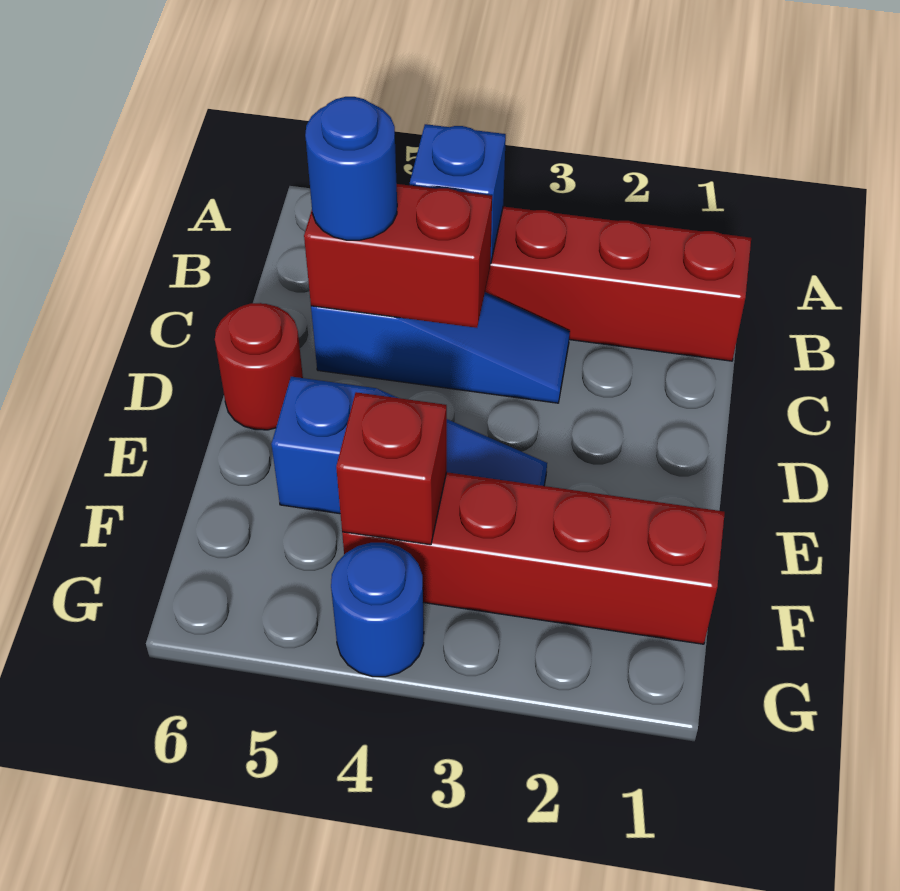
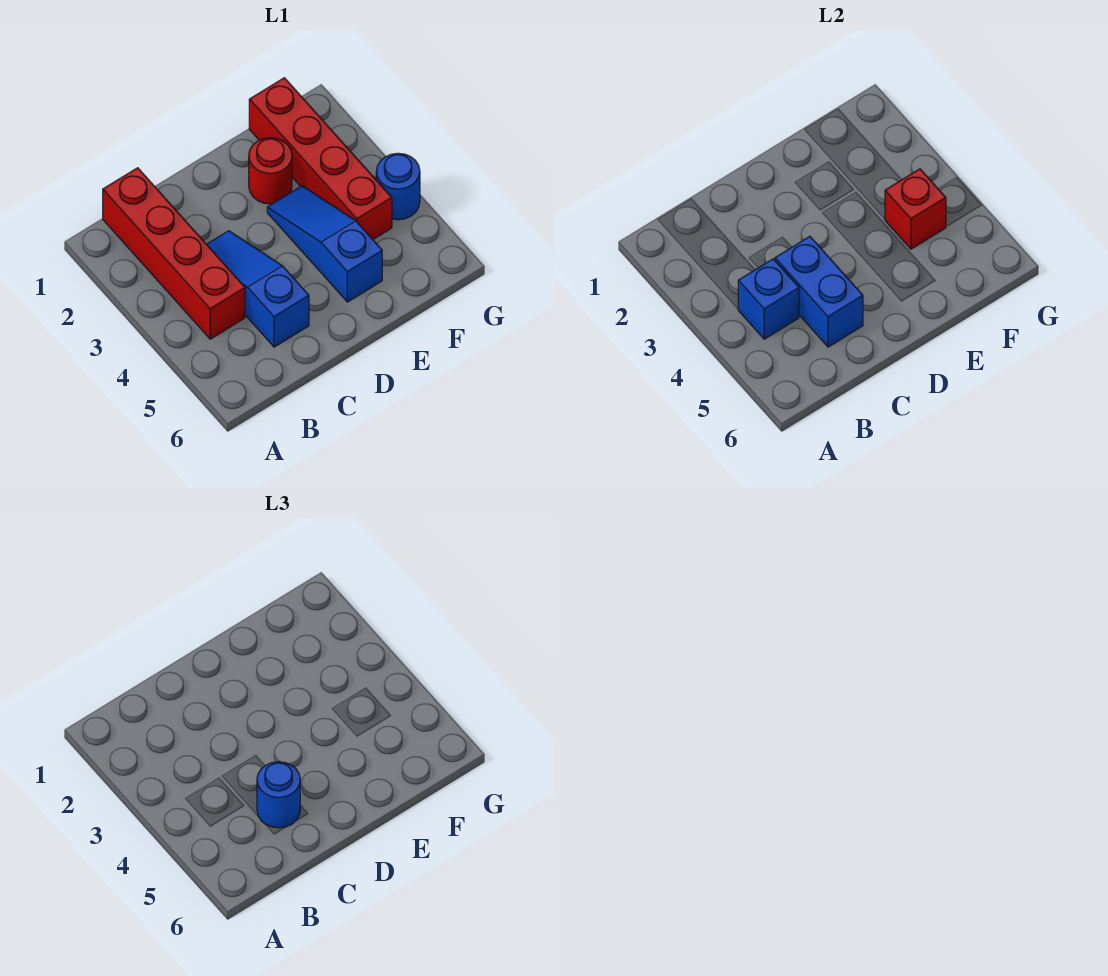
red 1x2 brick [304,184,492,328] -> blue 1x2 brick [775,236,863,347]
red 1x1 round brick [215,303,303,430] -> red 1x1 round brick moved to [249,138,292,204]

